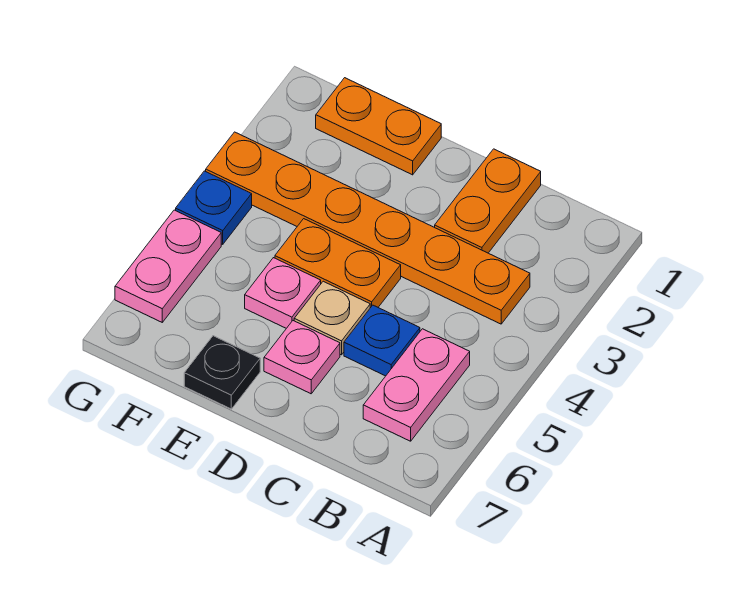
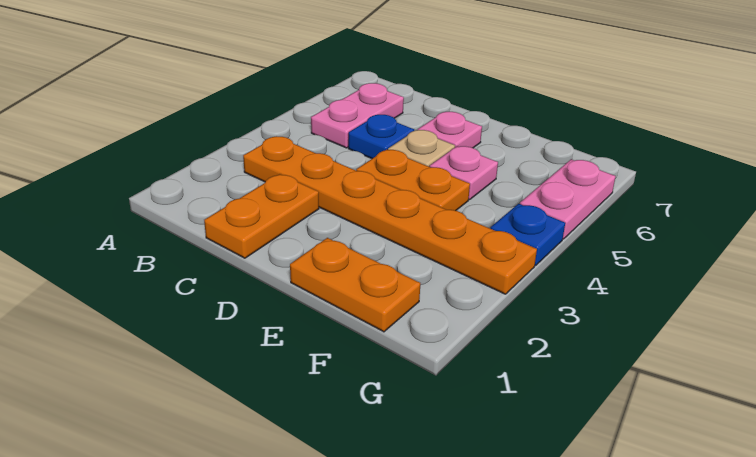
black 1x1 plate [184,336,260,409] -> none

